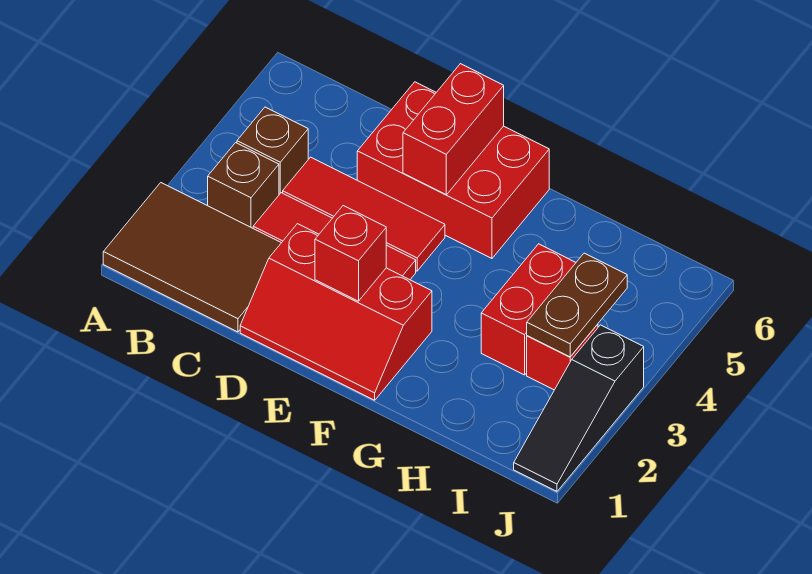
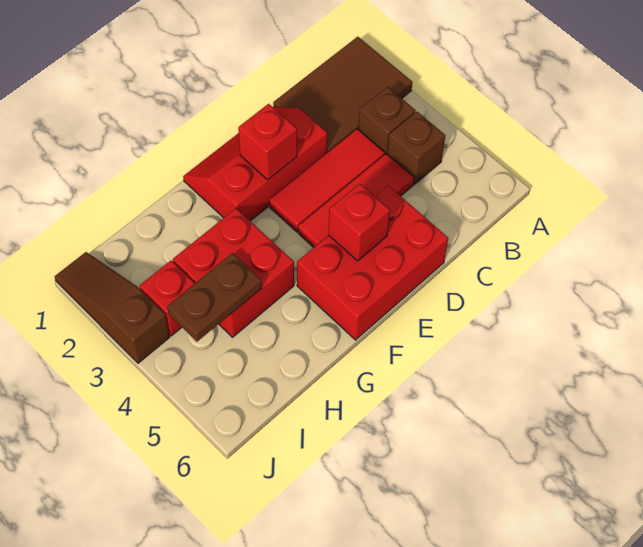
red 1x2 brick [403,64,504,195] -> red 1x1 brick [329,184,390,261]
red 1x2 brick [481,244,576,375] -> red 2x2 brick [173,209,294,337]
brown 1x2 plate [527,253,627,357] -> brown 1x2 plate turned to [167,253,262,342]
black 1x3 slope [514,325,644,491] -> brown 1x3 slope [55,252,169,363]

